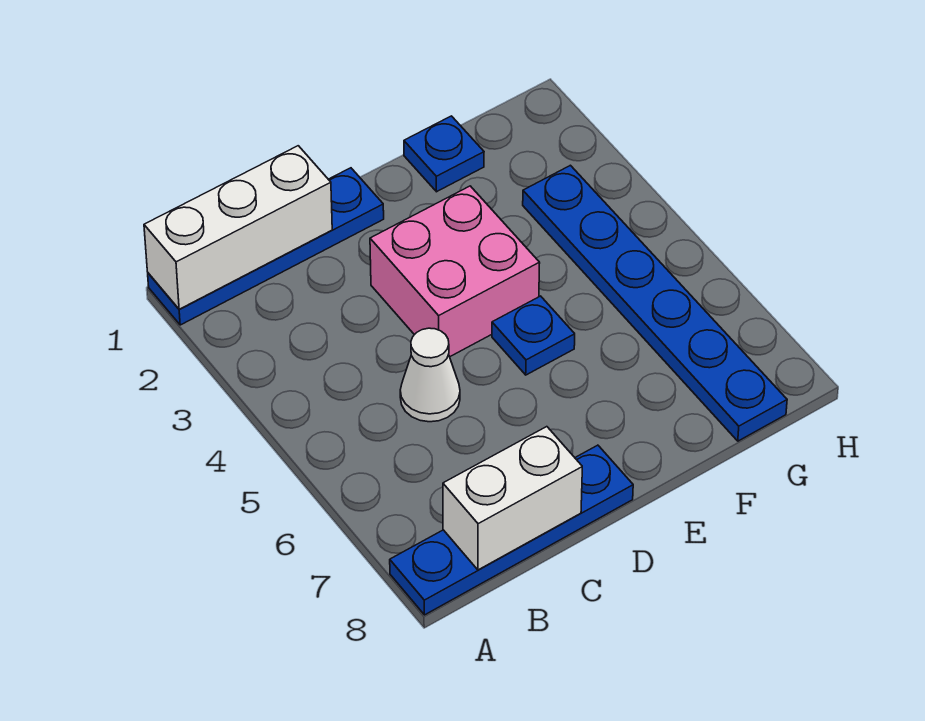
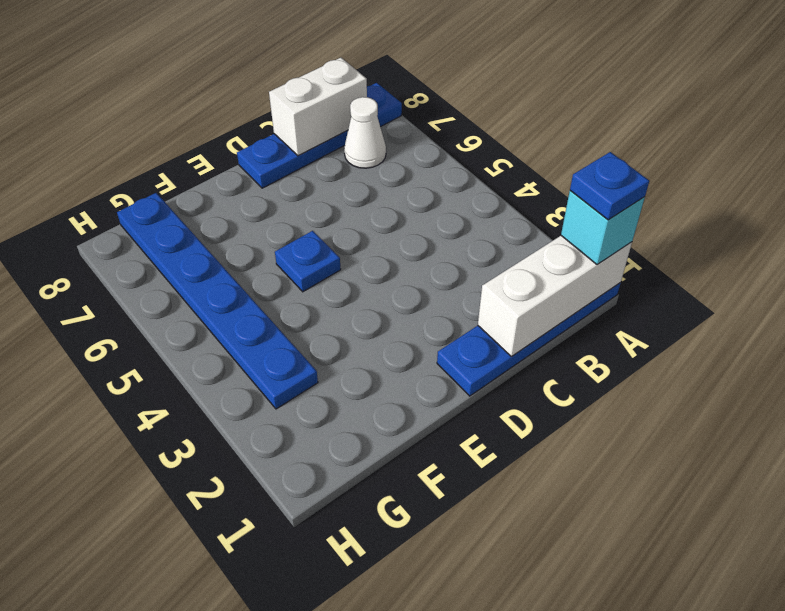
none -> cyan 1x1 brick [561,191,645,265]
white 1x1 cone [400,328,460,422] -> white 1x1 cone moved to [344,97,386,168]
pink 2x2 brick [370,186,540,357] -> none
blue 1x1 plate [404,116,484,192] -> blue 1x1 plate moved to [570,152,649,220]

